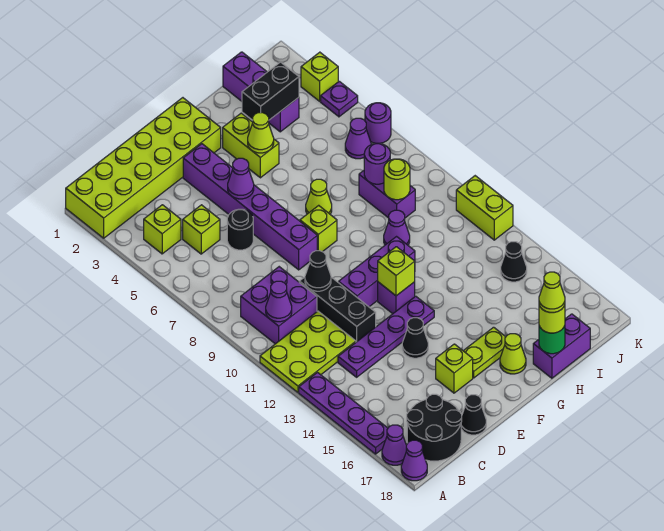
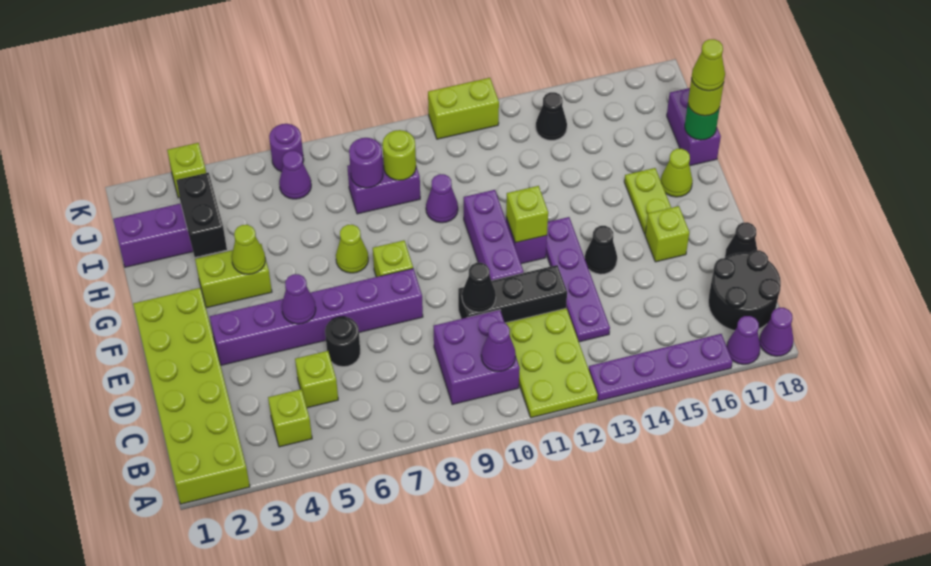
purple 1x1 plate [321,81,358,117] -> none

